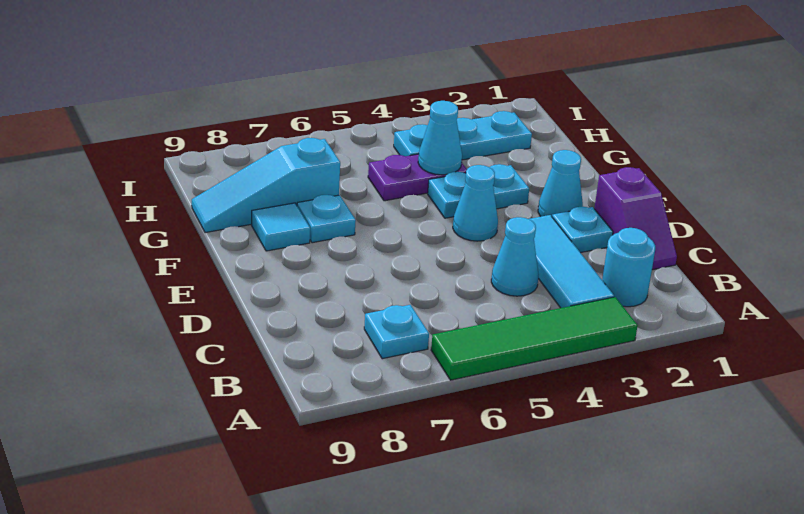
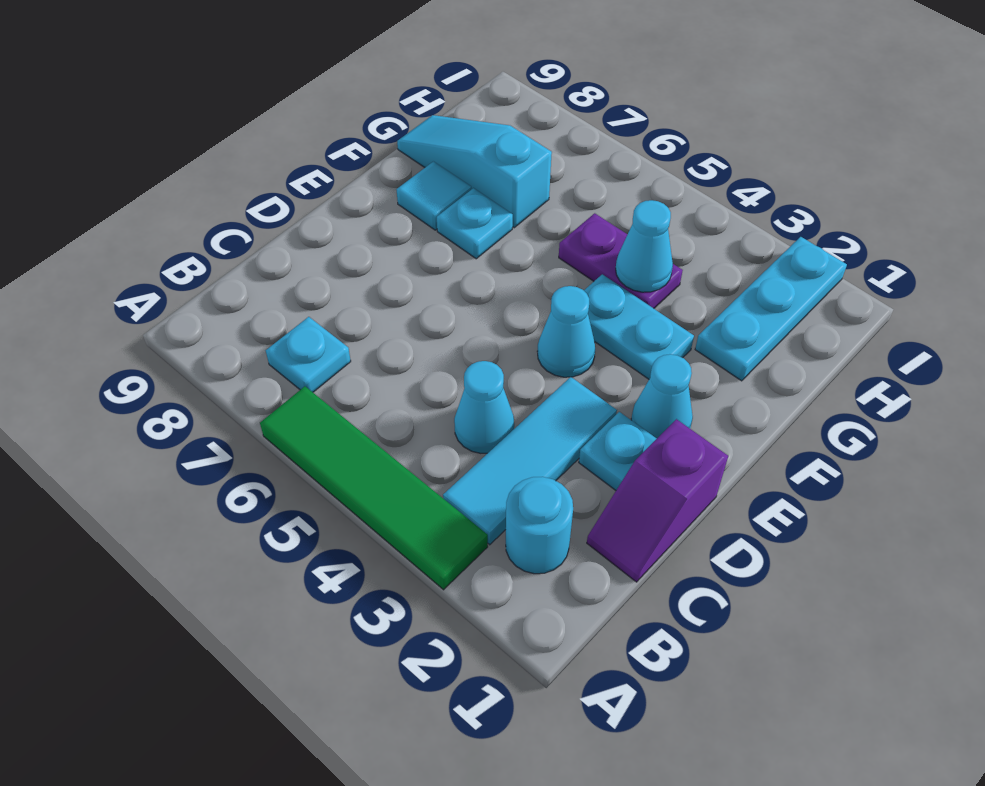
cyan 1x3 plate [394,111,532,160] -> cyan 1x3 plate turned to [695,237,847,381]

